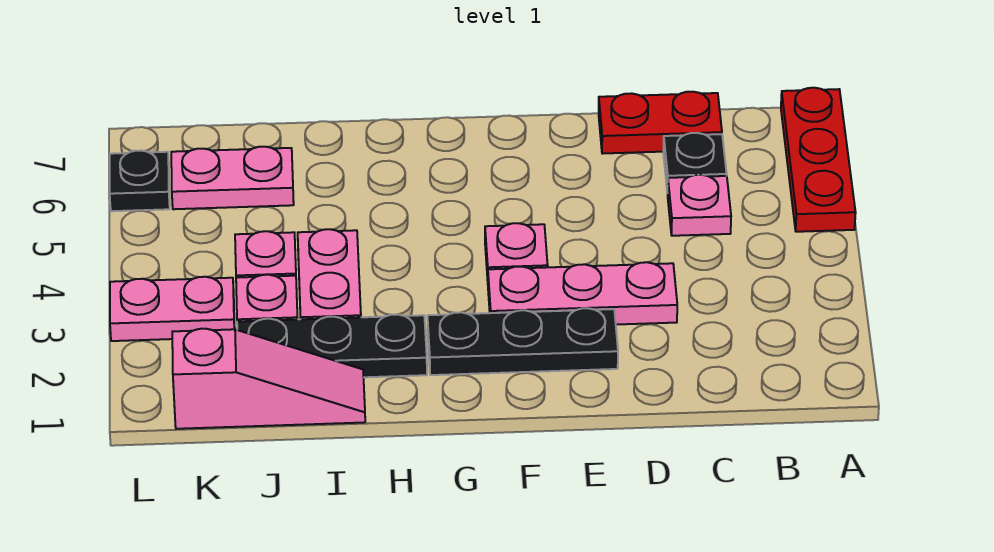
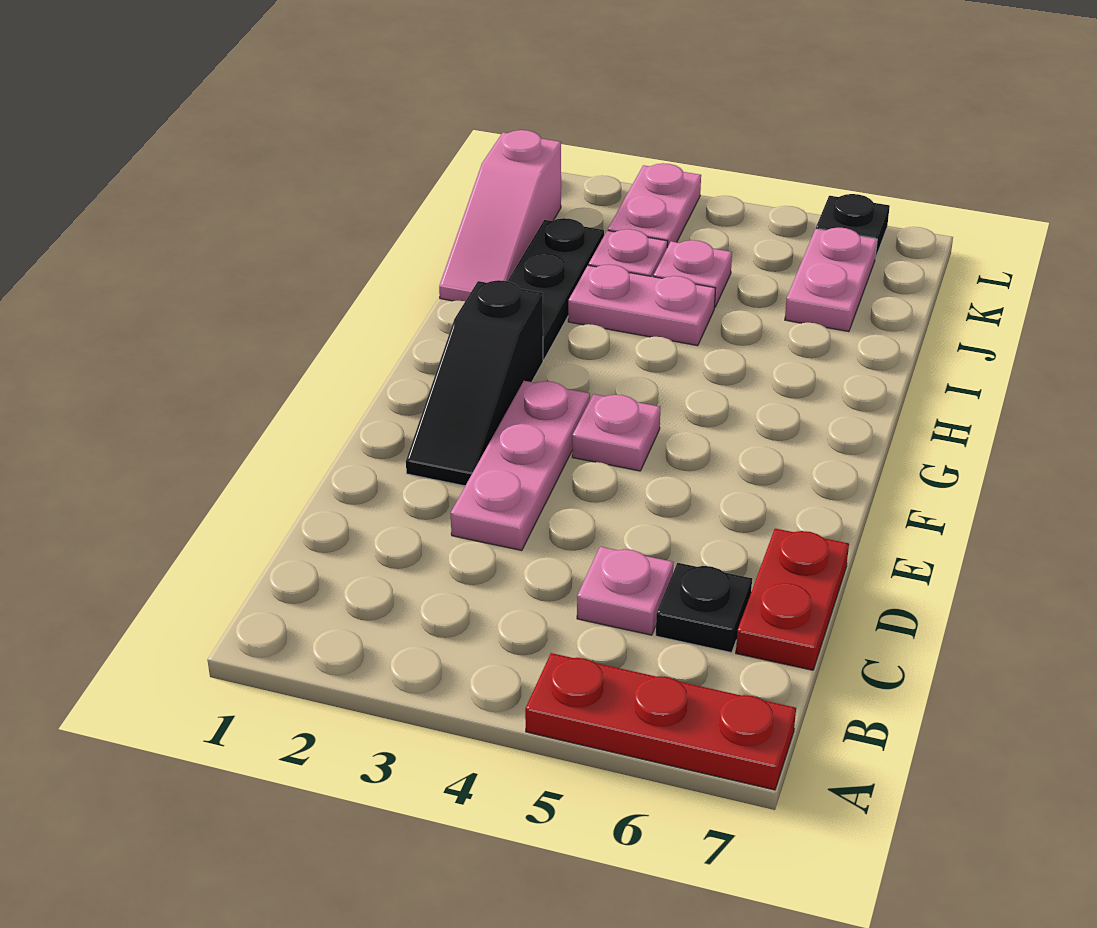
black 1x3 plate [427,308,618,375] -> black 1x3 slope [406,280,543,486]

